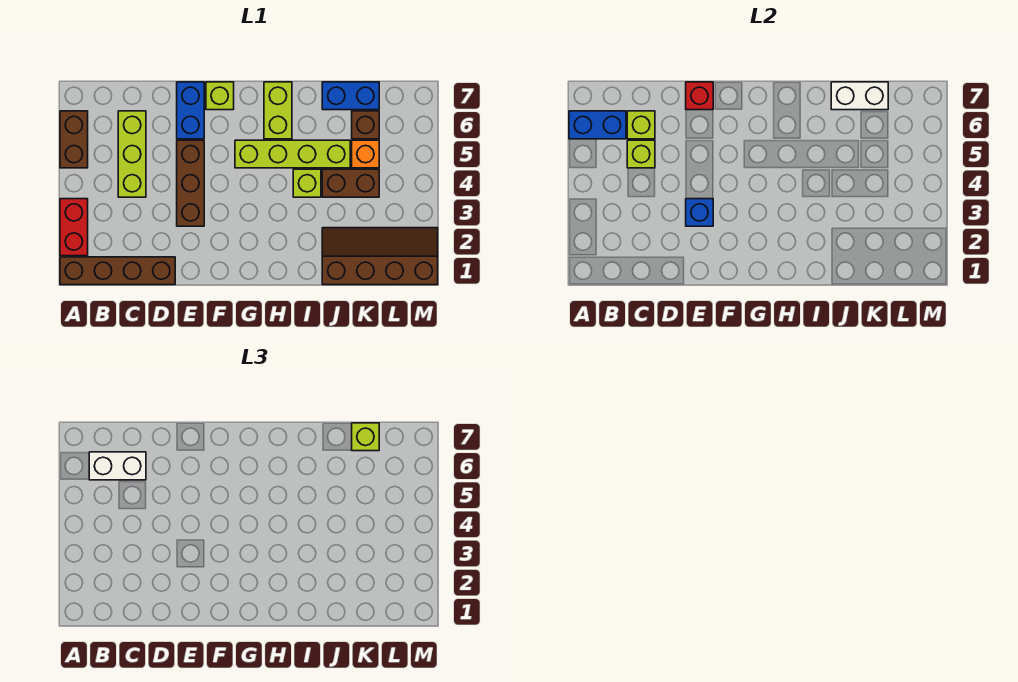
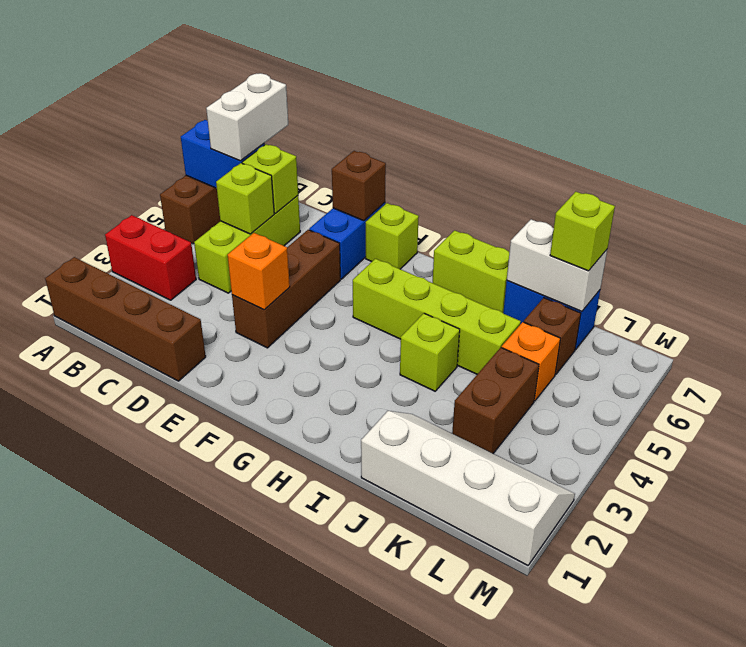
red 1x2 brick [60,199,88,256] -> red 1x2 brick turned to [105,215,196,300]
white 1x2 brick [89,452,146,480] -> white 1x2 brick turned to [206,73,288,161]
blue 1x1 brick [686,199,713,226] -> orange 1x1 brick [228,233,290,310]
red 1x1 brick [686,82,713,110] -> brown 1x1 brick [332,151,386,221]
lime 1x2 brick [264,82,292,139] -> lime 1x2 brick turned to [433,230,509,313]
brown 2x4 slope [322,228,438,285] -> white 2x4 slope [361,411,575,565]
brown 1x2 brick [322,169,379,197] -> brown 1x2 brick turned to [452,348,539,453]

